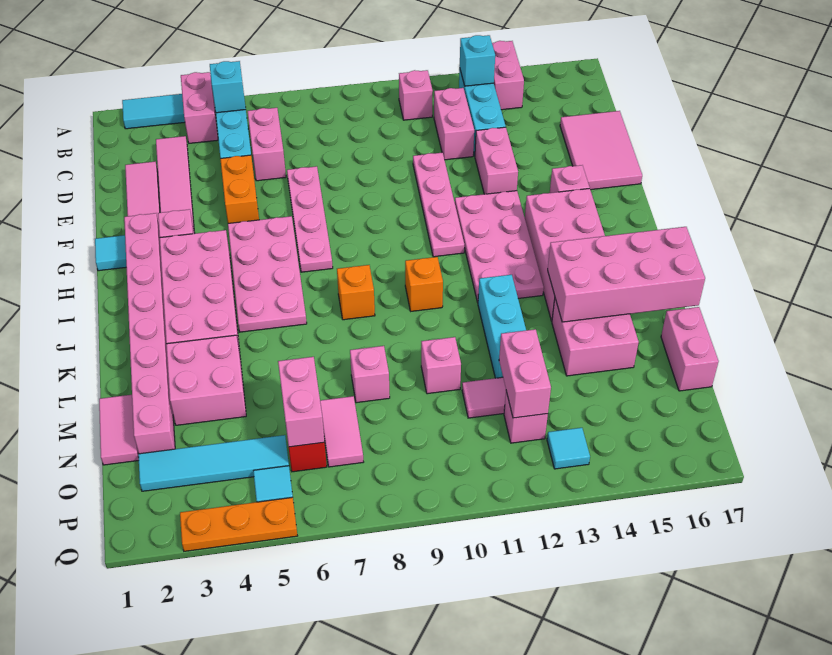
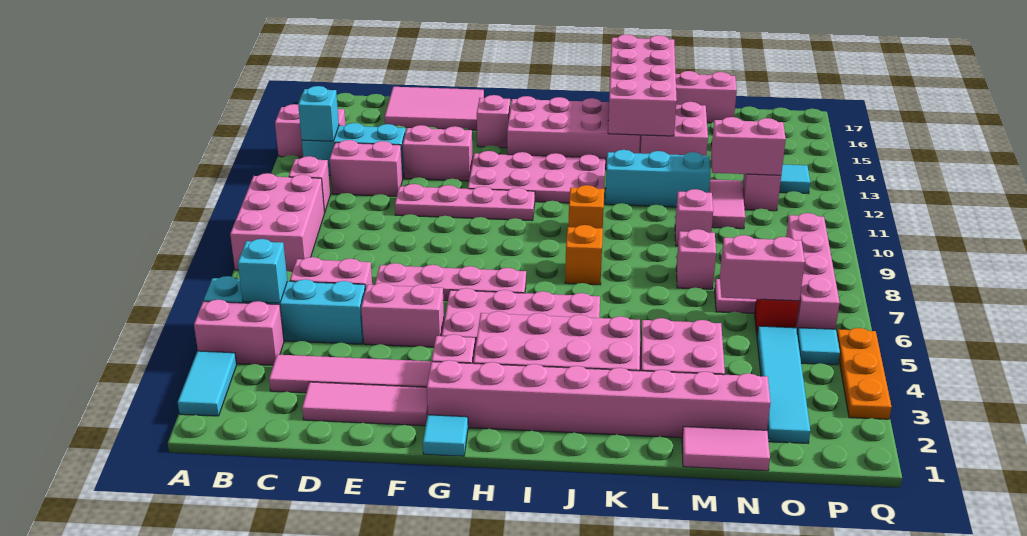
none -> pink 2x3 brick [230,173,325,272]
orange 1x2 brick [220,155,259,223] -> pink 1x2 brick [361,283,444,347]
none -> pink 1x4 brick [786,213,840,331]

